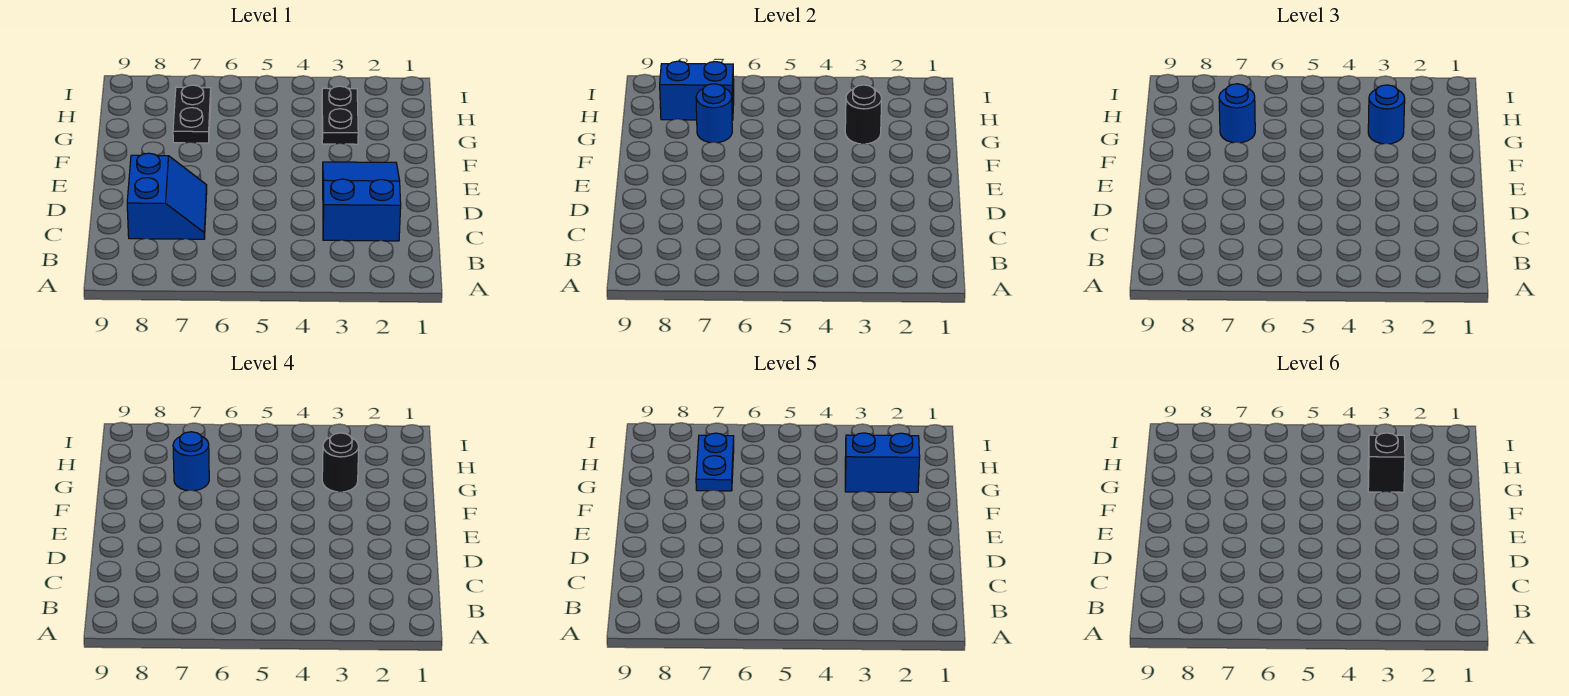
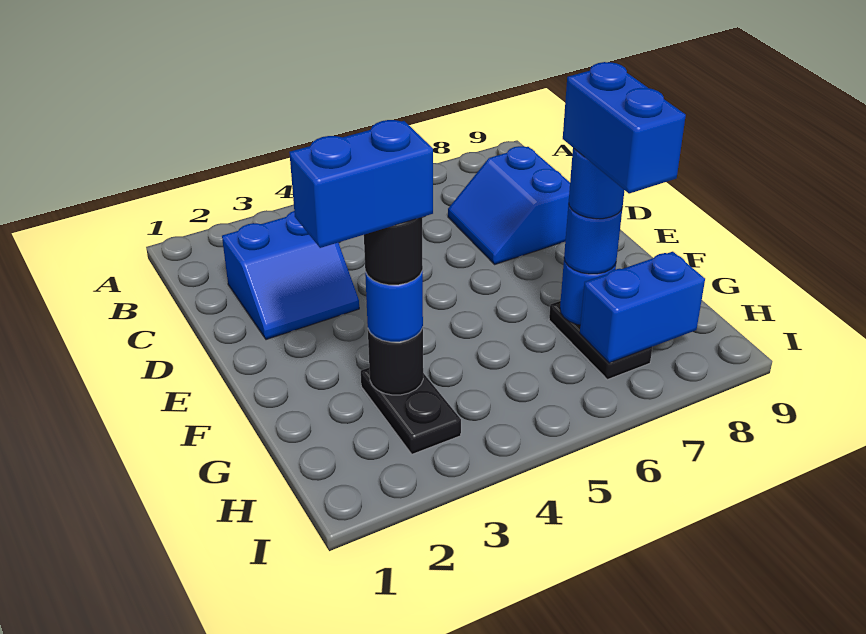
blue 2x3 slope [323,162,401,241] -> blue 2x2 slope [222,211,359,340]
black 1x1 brick [1368,433,1405,492] -> none
blue 1x2 plate [696,433,734,491] -> blue 1x2 brick [563,62,686,194]

